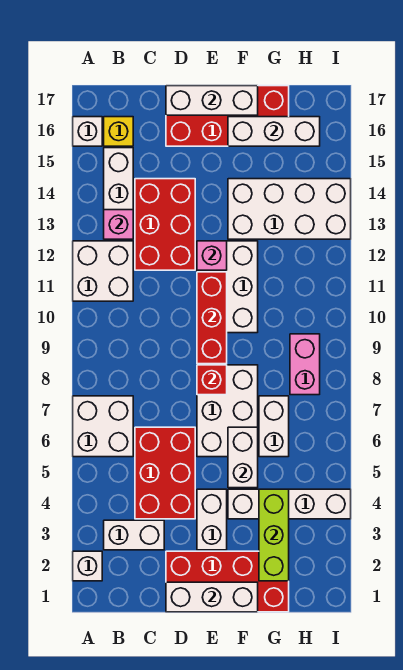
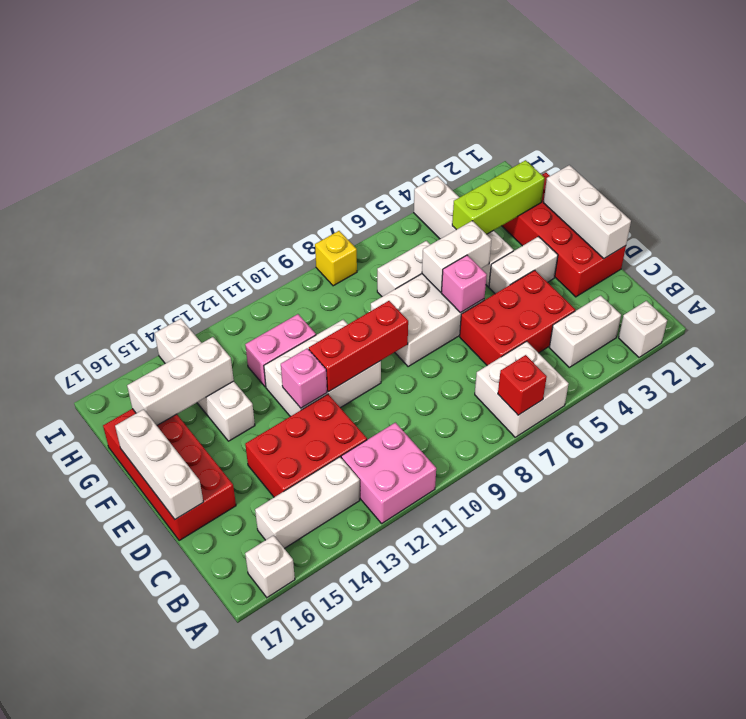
white 2x2 brick [73,241,133,301] -> pink 2x2 brick [341,423,436,523]
white 1x2 brick [104,520,164,550] -> white 1x2 brick turned to [549,296,621,367]
pink 1x1 brick [104,210,133,239] -> pink 1x1 brick moved to [441,255,487,313]
yellow 1x1 brick [104,117,133,146] -> yellow 1x1 brick moved to [315,231,357,286]
red 1x1 brick [197,365,227,395] -> red 1x1 brick moved to [498,355,547,415]
white 2x4 brick [228,179,351,239] -> white 1x4 brick [155,319,255,441]
white 1x3 brick [228,117,320,146] -> white 1x3 brick turned to [127,337,234,425]
pink 1x2 brick [290,334,320,395] -> pink 1x2 brick moved to [245,314,316,387]

